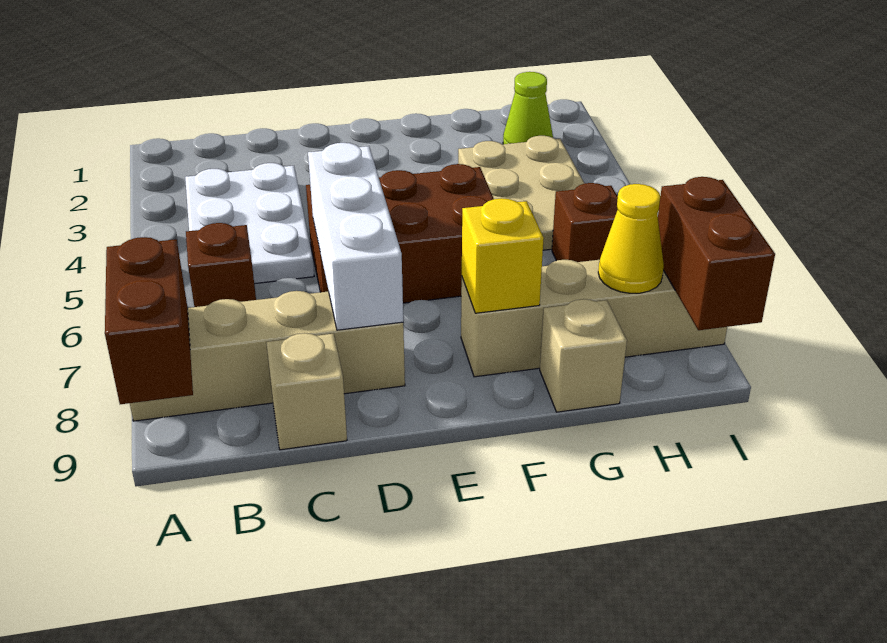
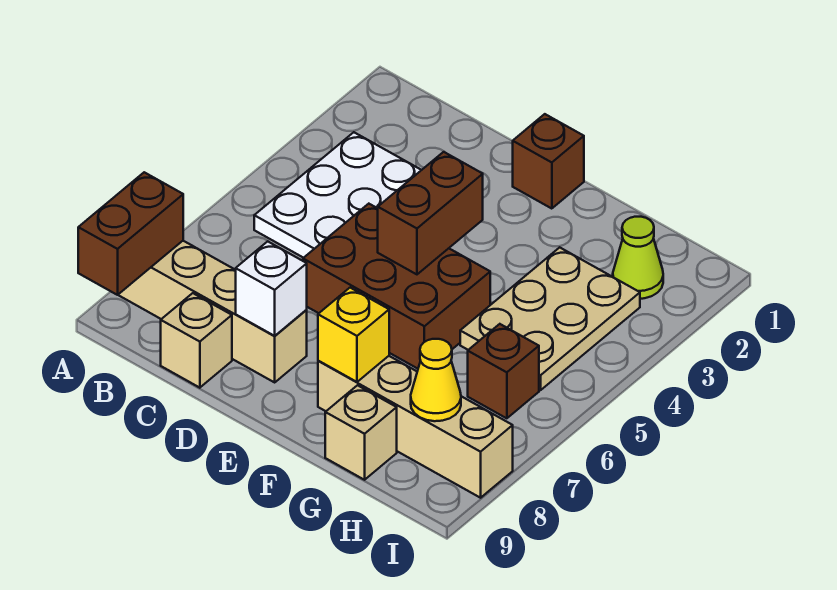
brown 1x1 brick [186,223,256,307] -> brown 1x1 brick moved to [513,114,584,209]
white 1x3 brick [308,143,403,330] -> white 1x1 brick [236,241,307,336]
brown 1x2 brick [658,177,775,330] -> brown 1x2 brick moved to [378,152,483,274]

